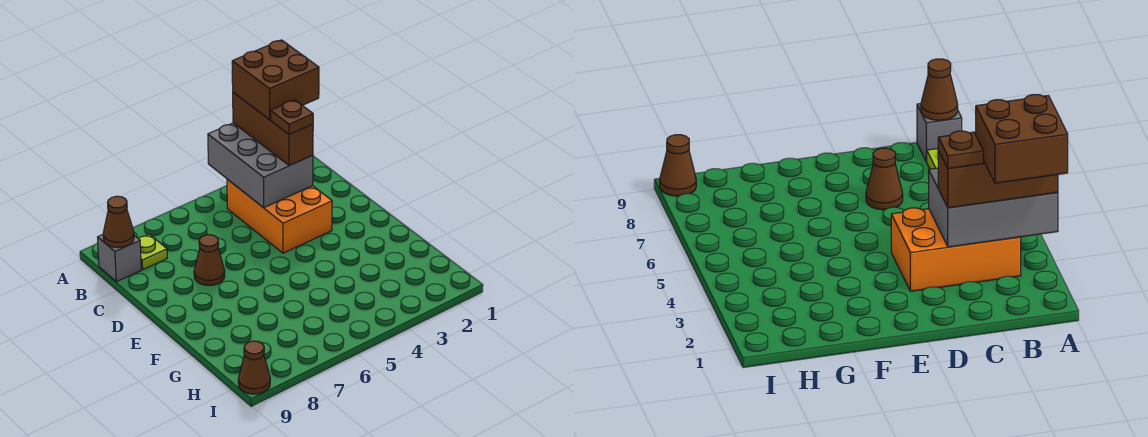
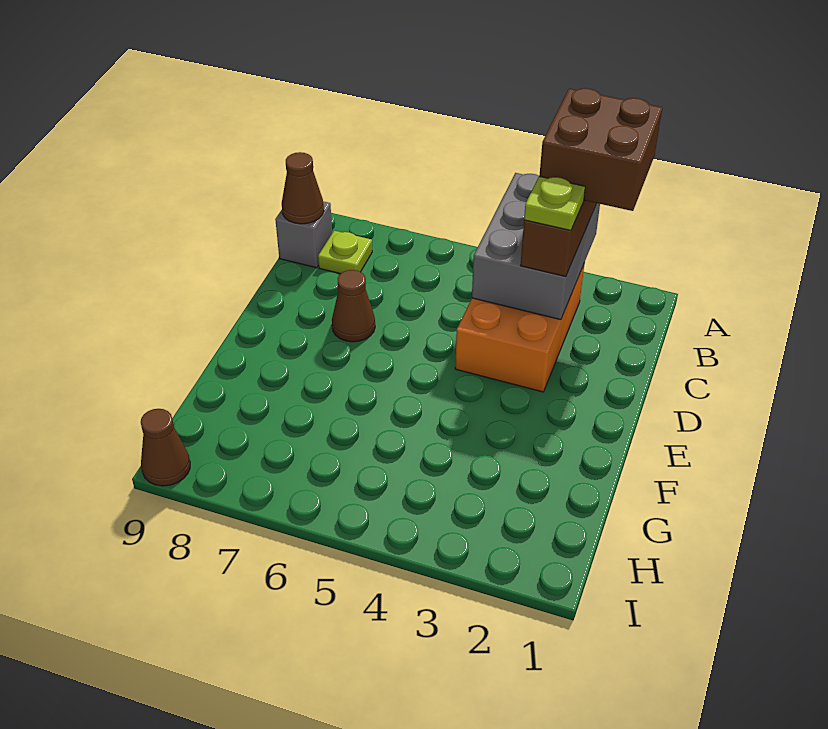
brown 1x1 plate [271,100,313,134] -> lime 1x1 plate [524,176,585,230]

